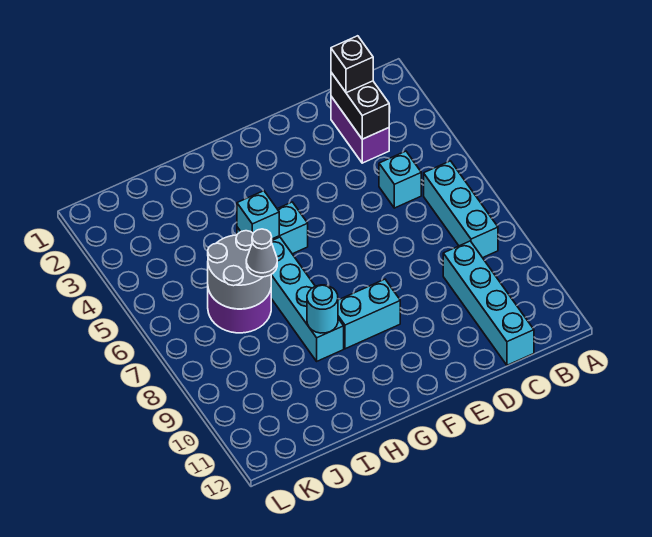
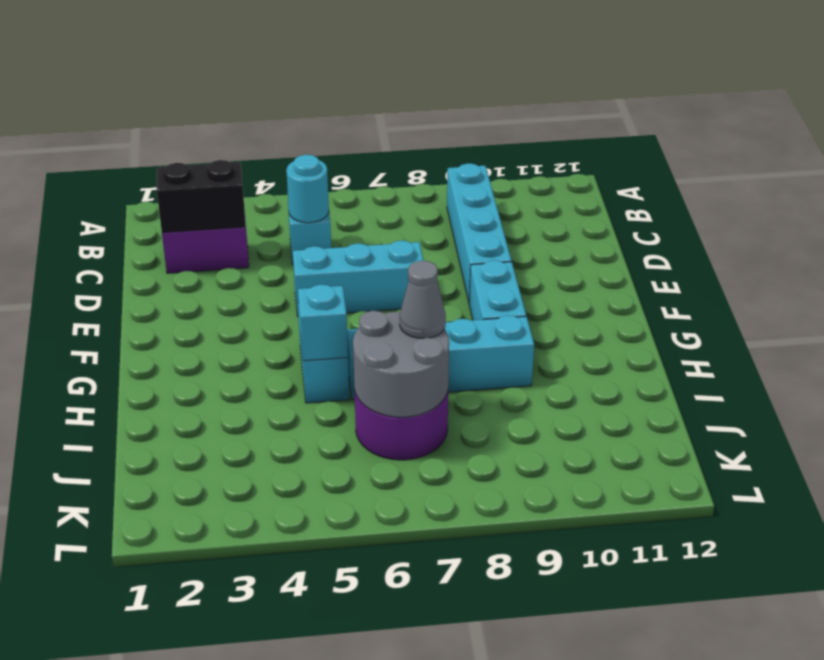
cyan 1x3 brick [424,161,498,258] -> cyan 1x3 brick moved to [293,241,423,316]
black 1x1 brick [331,36,373,93] -> none
cyan 1x4 brick [443,241,534,365] -> cyan 1x4 brick turned to [447,163,511,302]
cyan 1x1 round brick [307,285,338,333] -> cyan 1x1 round brick moved to [286,155,329,223]

